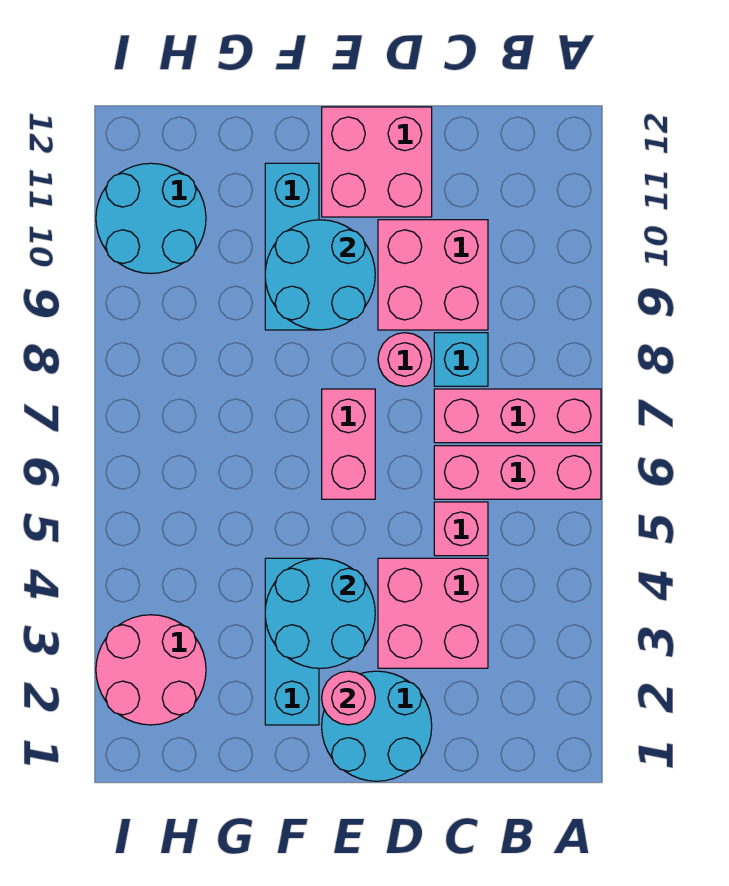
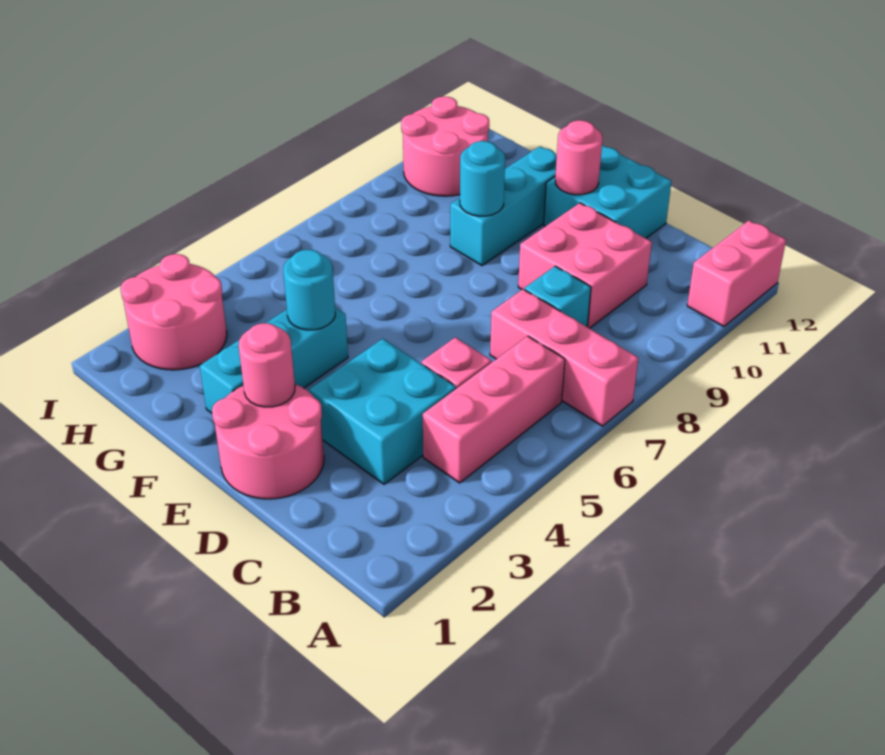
pink 1x3 brick [434,446,601,499] -> pink 1x3 brick turned to [423,336,565,483]
pink 2x2 brick [378,558,488,668] -> cyan 2x2 brick [309,339,456,484]
cyan 2x2 round brick [322,671,432,781] -> pink 2x2 round brick [212,384,324,499]
pink 1x1 round brick [378,333,432,386] -> pink 1x1 round brick moved to [555,120,603,195]
pink 2x2 brick [322,107,432,217] -> cyan 2x2 brick [544,145,672,238]
cyan 2x2 round brick [265,558,375,668] -> cyan 1x1 round brick [283,250,335,330]
pink 1x2 brick [322,389,375,499] -> pink 1x2 brick moved to [687,220,786,327]
cyan 2x2 round brick [265,220,375,330] -> cyan 1x1 round brick [460,141,505,216]
cyan 2x2 round brick [96,163,206,273] -> pink 2x2 round brick [401,97,489,196]

